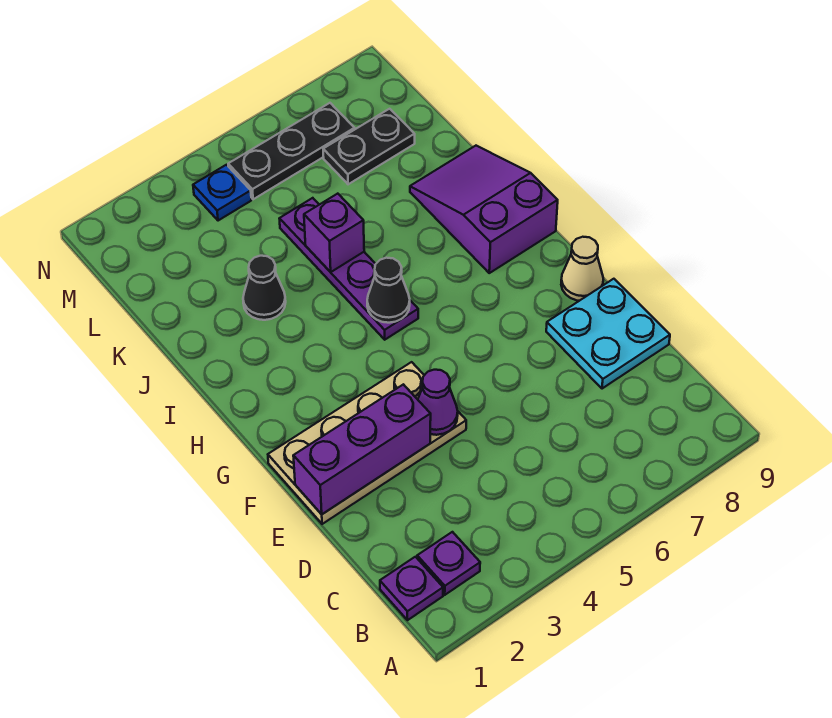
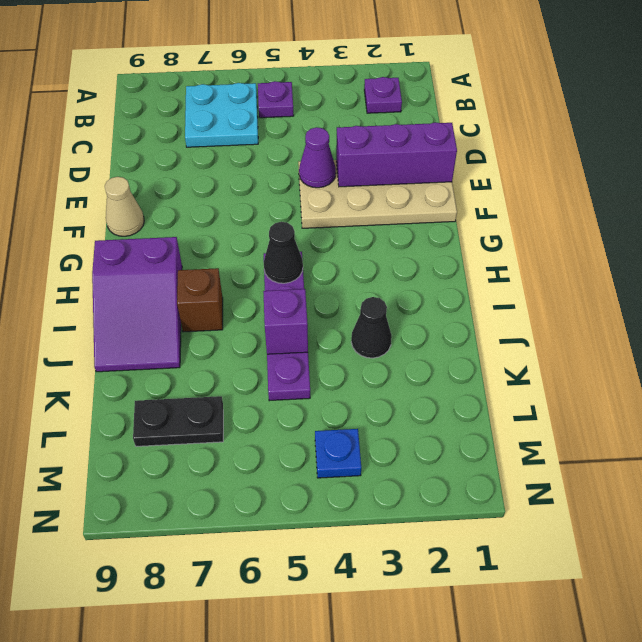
purple 1x1 plate [380,557,443,620] -> purple 1x1 plate moved to [258,81,294,118]
cyan 2x2 plate [546,279,670,389] -> cyan 2x2 plate moved to [185,83,258,147]
none -> brown 1x1 brick [177,268,223,332]
black 1x3 plate [228,103,355,199] -> none

